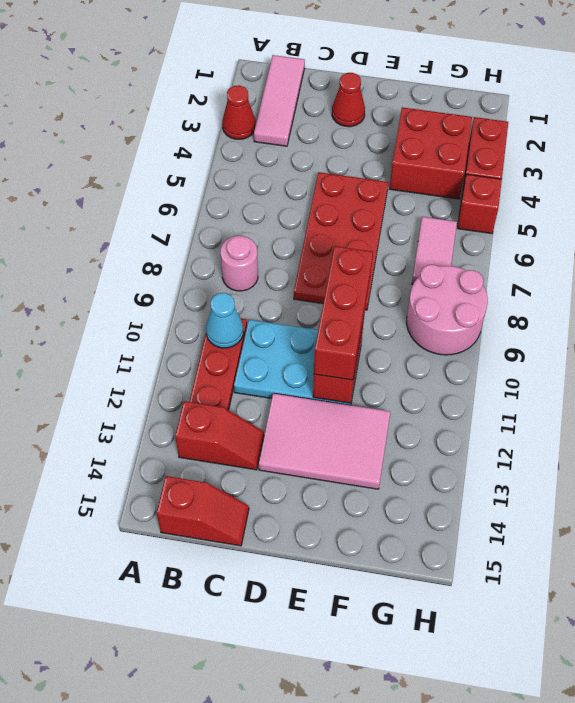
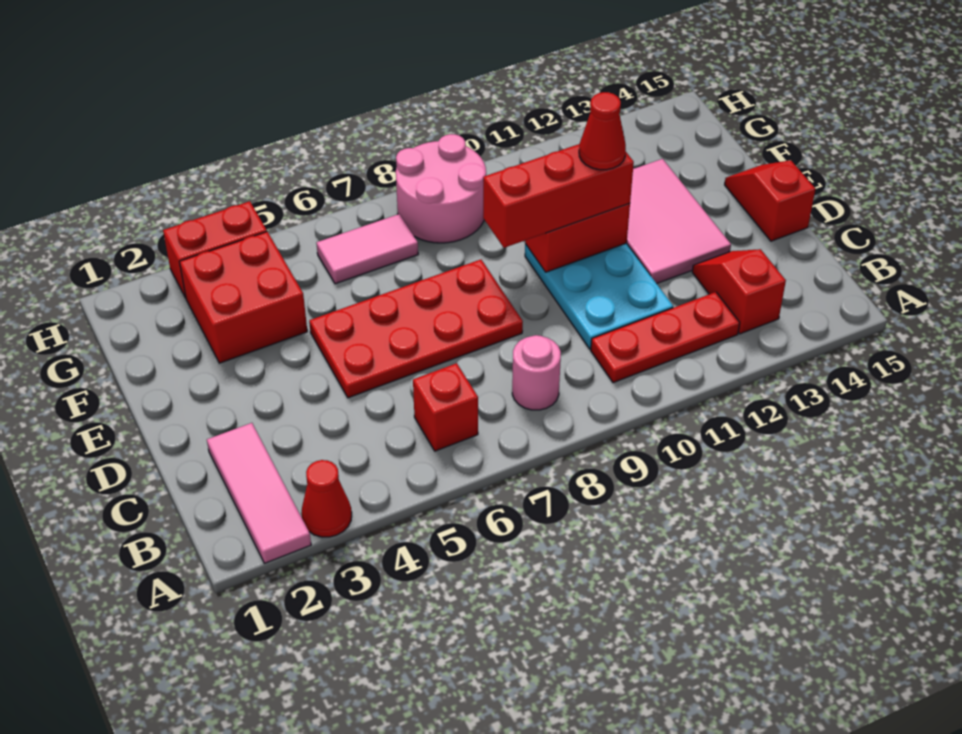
pink 1x3 tile [254,55,305,146] -> pink 1x3 tile turned to [207,423,311,563]
cyan 1x1 cone [206,293,243,348] -> none
red 1x2 slope [157,476,249,546] -> red 1x2 slope moved to [725,160,815,241]
red 1x1 cone [332,73,365,127] -> red 1x1 cone moved to [579,92,626,170]
red 1x1 brick [458,174,502,234] -> red 1x1 brick moved to [413,363,478,451]

